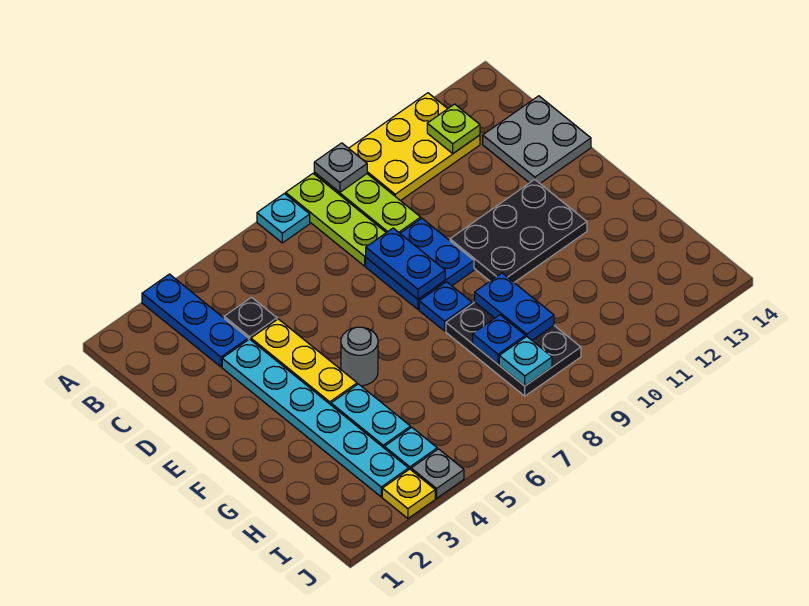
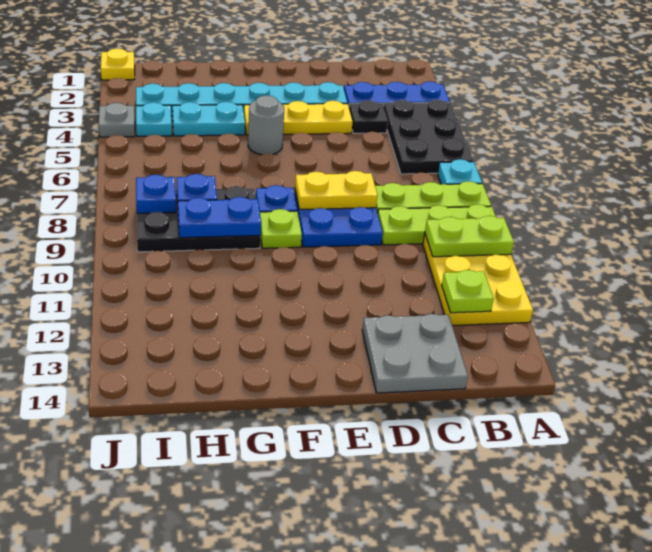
grey 1x1 plate [314,143,367,192] -> none
none -> lime 1x2 plate [425,216,514,257]
blue 1x2 plate [366,228,445,299] -> yellow 1x2 plate [295,171,378,210]
black 2x3 plate [450,179,587,282] -> black 2x3 plate moved to [383,100,473,174]
none -> lime 1x1 plate [260,209,302,248]
cyan 1x1 plate [499,336,552,386] -> blue 1x1 plate [136,175,176,213]
yellow 1x1 plate [382,469,435,518] -> yellow 1x1 plate moved to [101,48,135,80]

